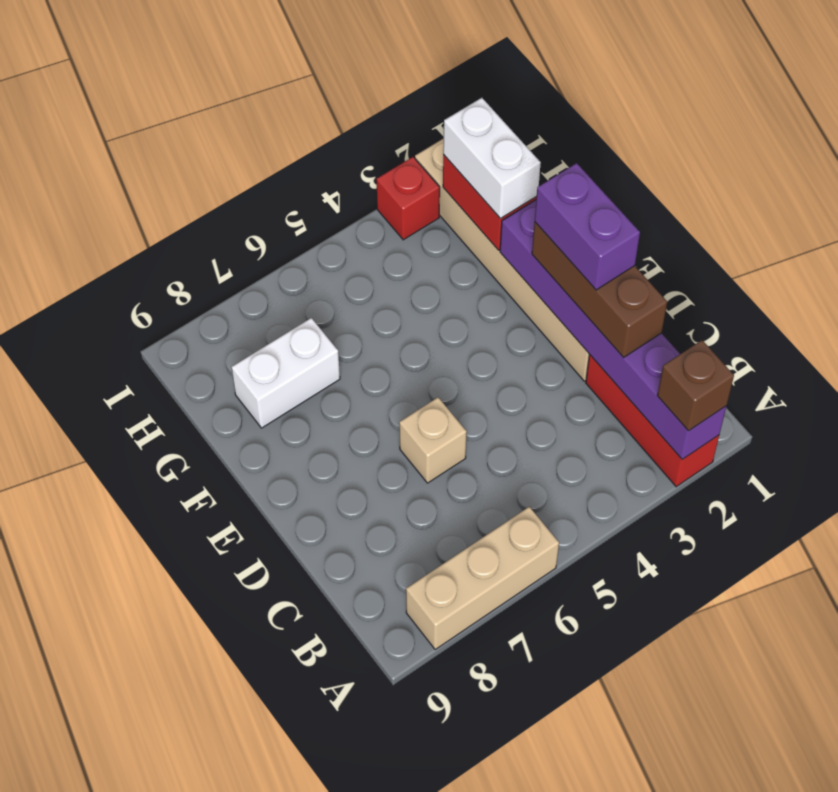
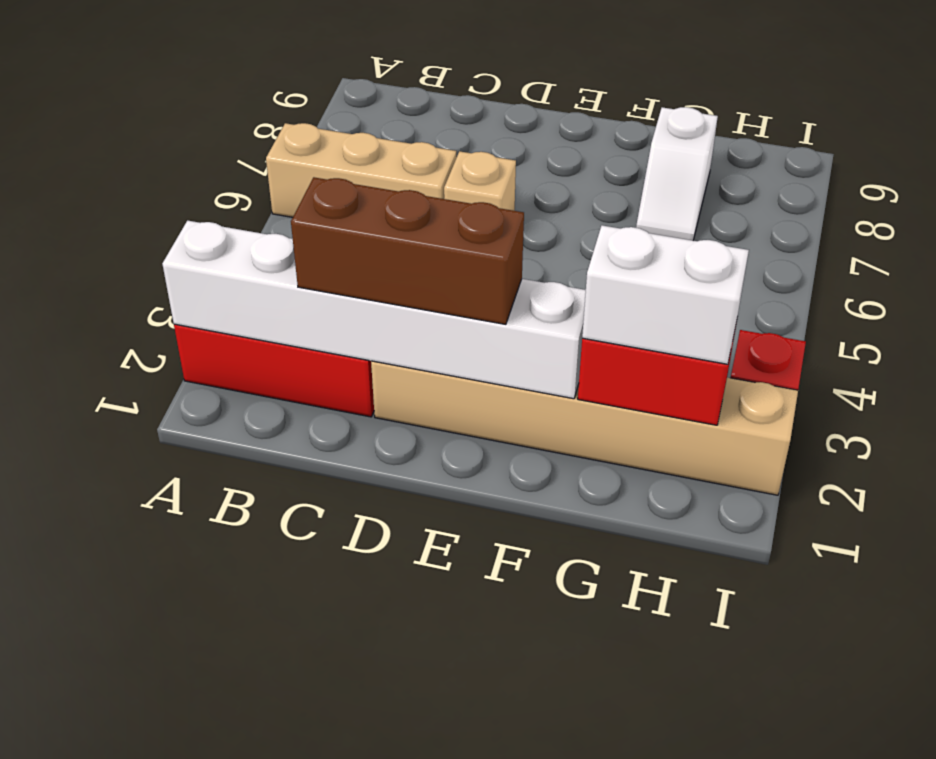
purple 1x6 brick [500,200,726,459] -> white 1x6 brick [162,221,586,399]
brown 1x1 brick [657,340,734,431] -> none
tan 1x3 brick [406,507,559,649] -> tan 1x3 brick turned to [266,123,456,217]
purple 1x2 brick [535,163,640,290] -> none
white 1x2 brick [232,318,340,428] -> white 1x2 slope [636,107,718,240]

